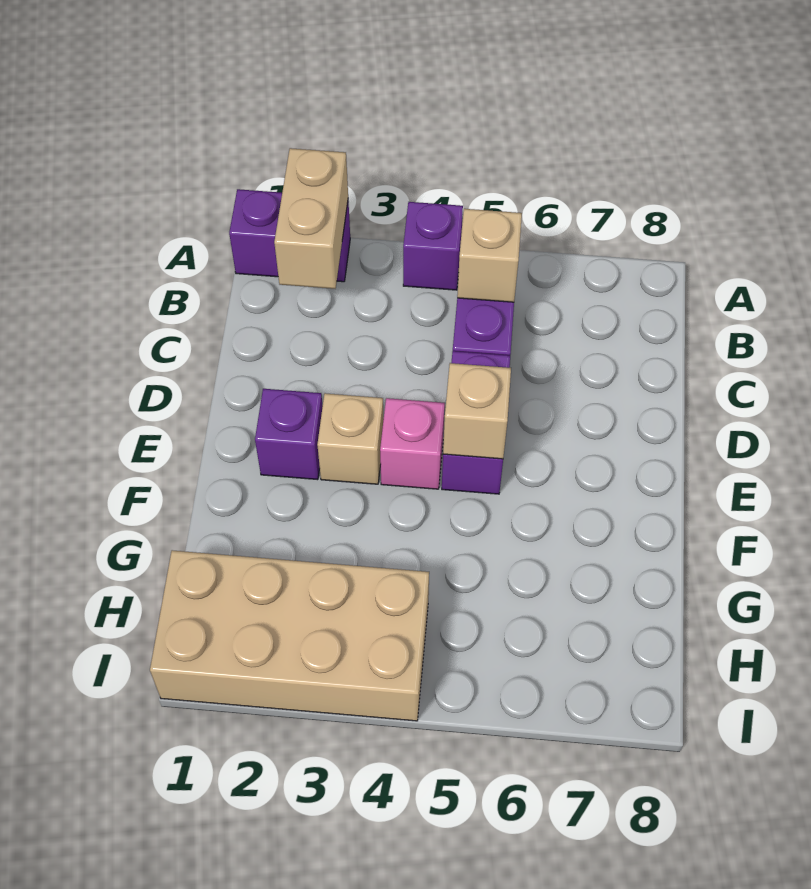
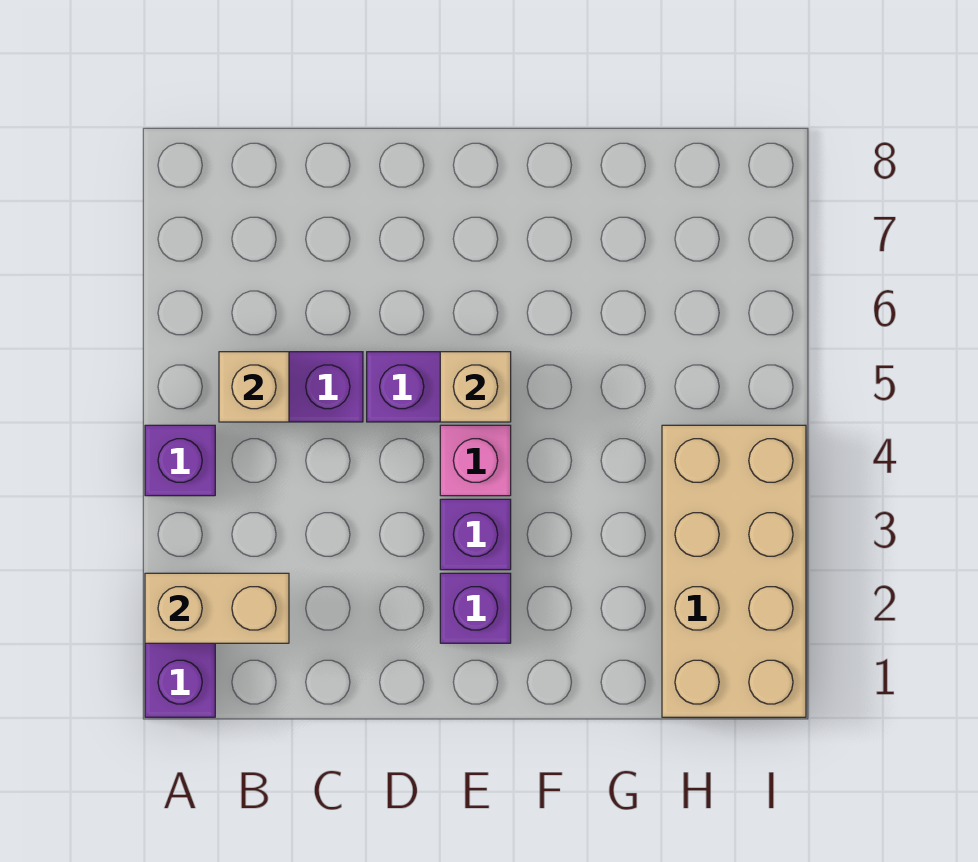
tan 1x1 brick [317,393,384,484] -> purple 1x1 brick [440,499,511,570]

